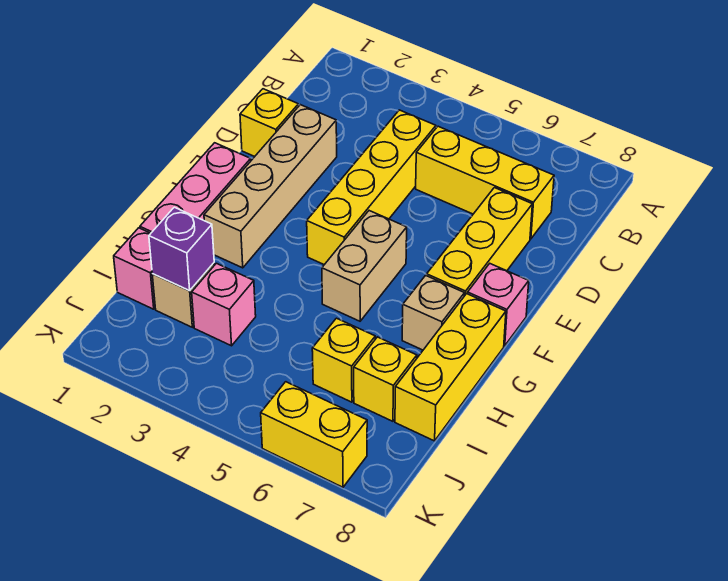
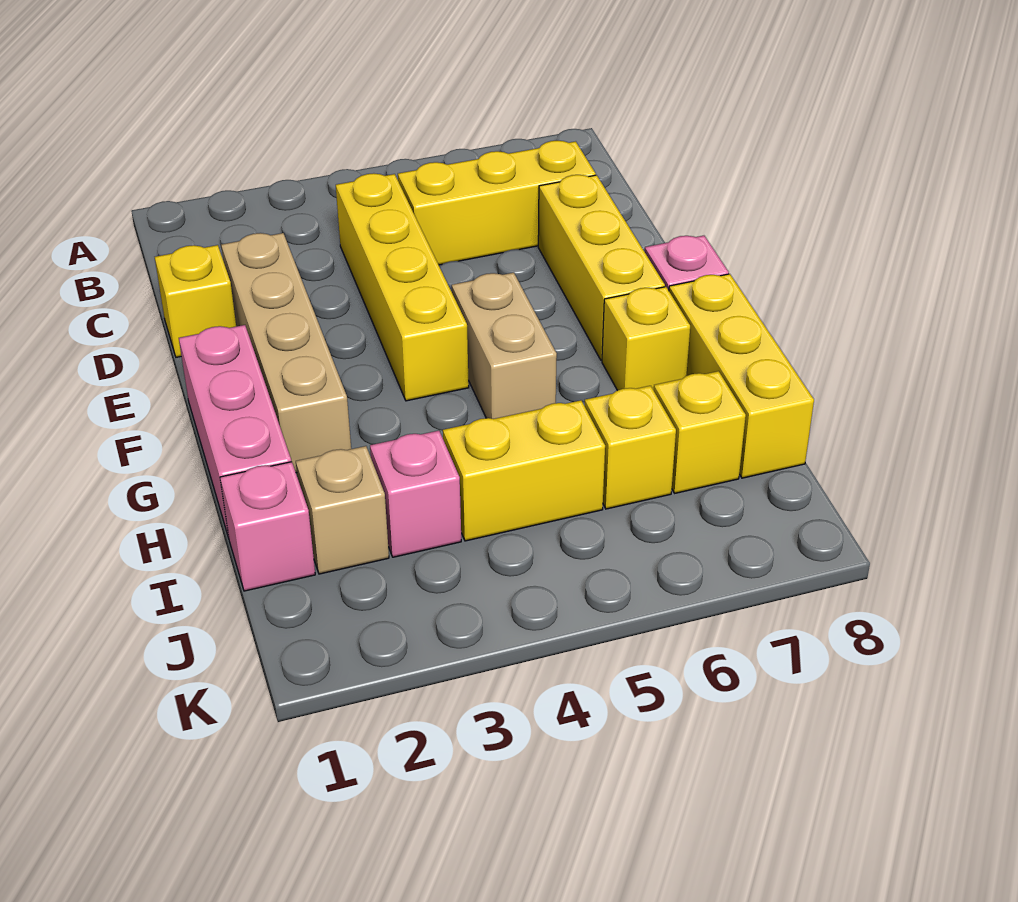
tan 1x1 brick [402,275,464,350] -> yellow 1x1 brick [602,287,690,390]
purple 1x1 brick [149,207,214,291] -> none
yellow 1x2 brick [261,382,367,487] -> yellow 1x2 brick moved to [443,400,605,541]

